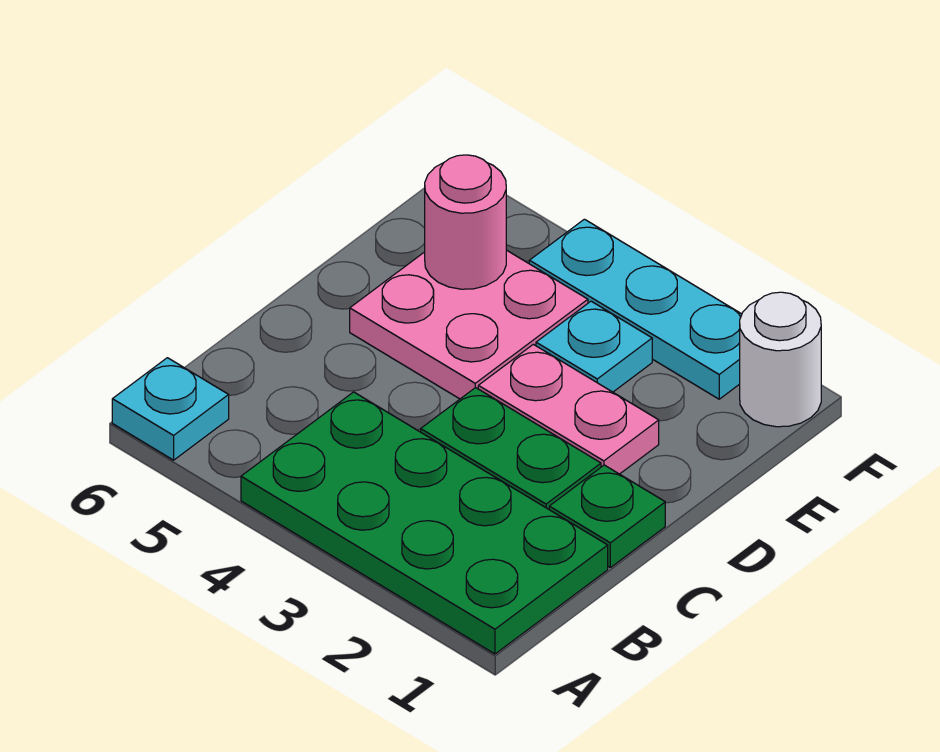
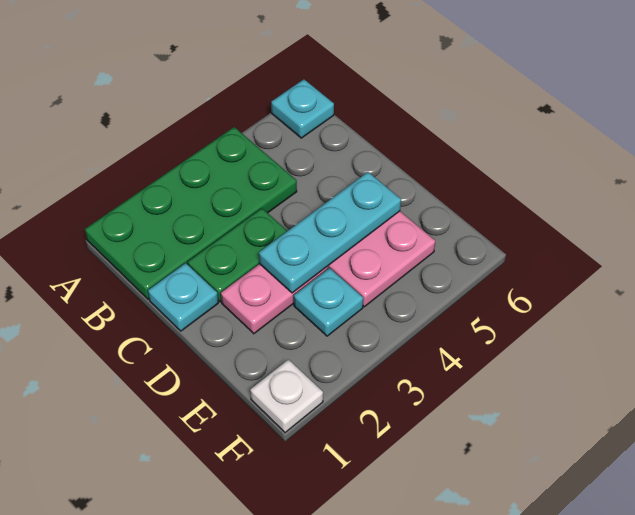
green 1x1 plate [549,465,665,568] -> cyan 1x1 plate [148,263,218,331]
pink 1x1 round brick [425,155,506,289] -> none
white 1x1 round brick [740,292,821,427] -> white 1x1 plate [250,359,323,433]
cyan 1x3 plate [529,219,742,399] -> cyan 1x3 plate moved to [259,172,401,293]

